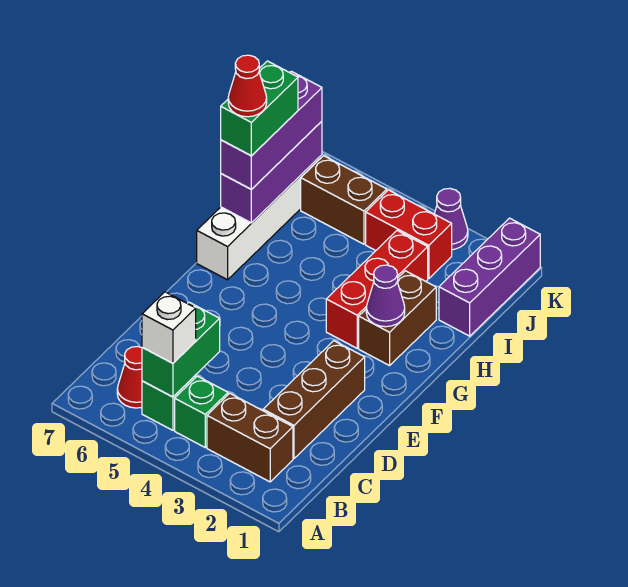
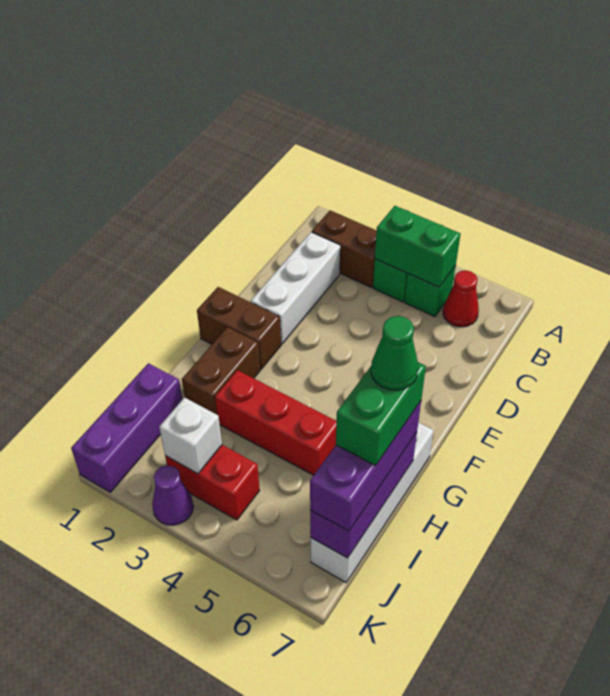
green 1x2 brick [142,302,220,397] -> green 1x2 brick turned to [375,206,460,287]
white 1x1 brick [142,292,196,363] -> white 1x1 brick moved to [159,397,222,474]
brown 1x3 brick [263,341,365,459] -> white 1x3 brick [251,232,340,344]
purple 1x1 cone [366,265,405,327] -> none
red 1x3 brick [326,231,428,348] -> red 1x3 brick turned to [215,370,336,475]
red 1x1 cone [228,55,267,117] -> green 1x1 cone [371,316,418,390]
brown 1x2 brick [301,156,387,244] -> brown 1x2 brick moved to [197,287,281,369]

